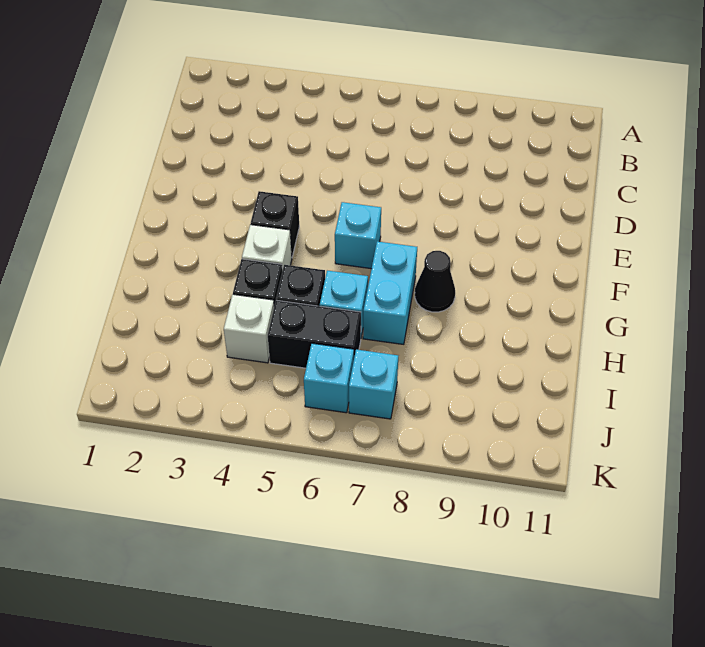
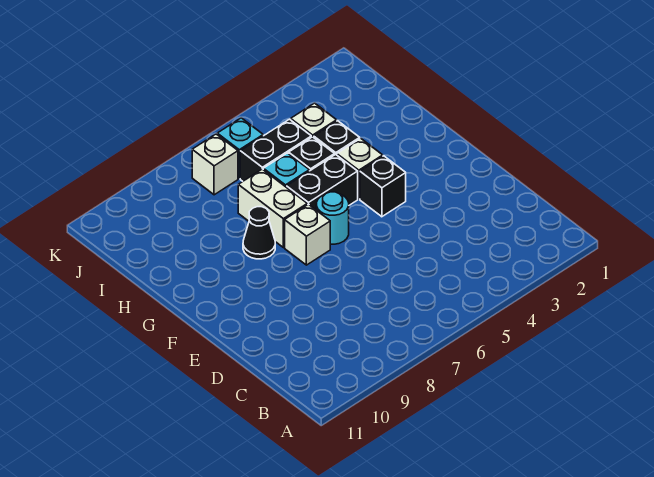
cyan 1x1 brick [335,202,381,269] -> cyan 1x1 round brick [316,192,349,244]
none -> white 1x1 brick [285,204,330,265]
none -> black 1x2 brick [287,154,358,210]
cyan 1x2 brick [363,241,417,344] -> white 1x2 brick [238,169,307,247]
cyan 1x1 brick [349,350,398,419] -> white 1x1 brick [192,134,238,195]

